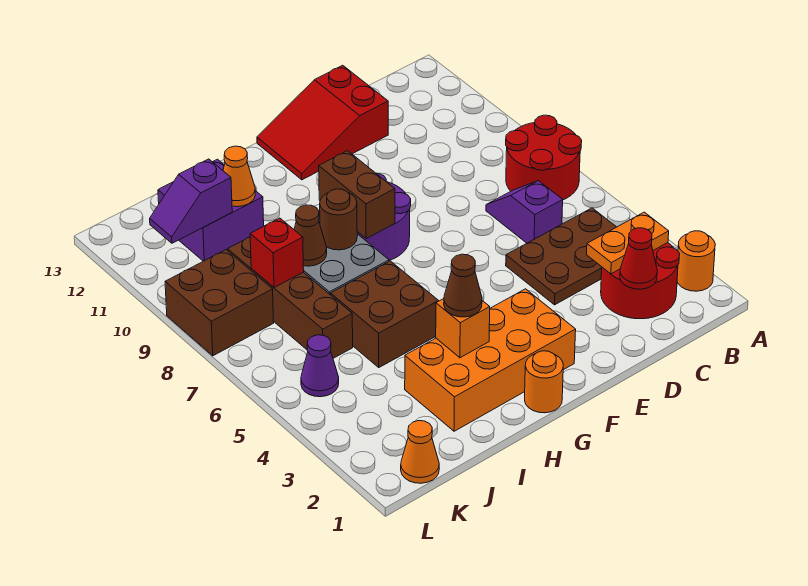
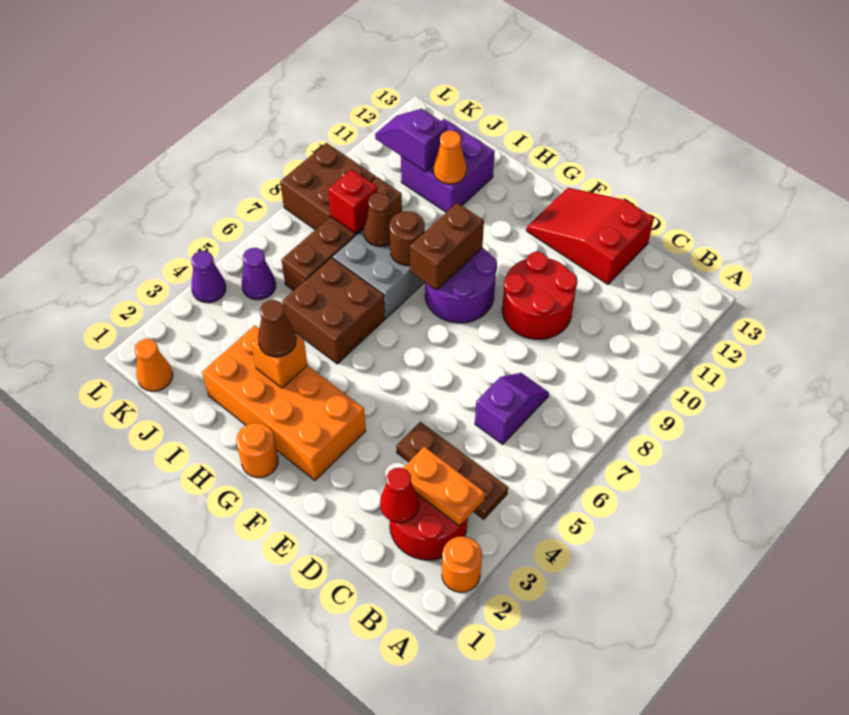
red 2x2 round brick [506,115,582,200] -> red 2x2 round brick moved to [502,252,577,339]
brown 2x3 plate [506,208,616,305] -> brown 1x3 plate [396,422,508,519]
none -> purple 1x1 cone [191,251,226,303]

